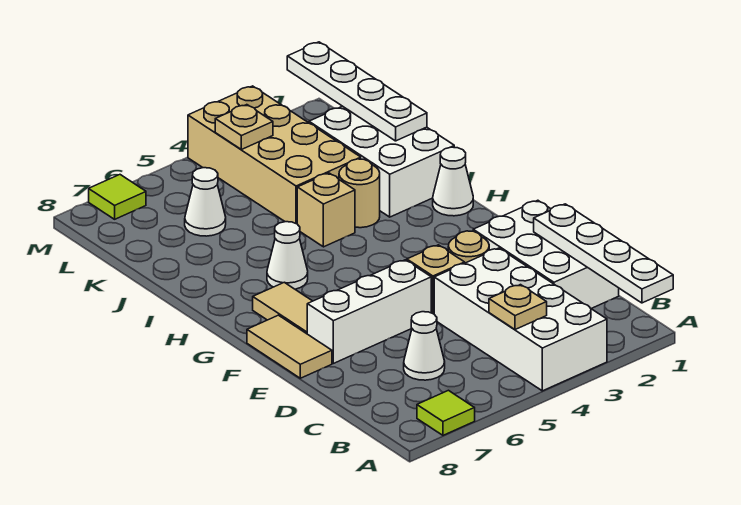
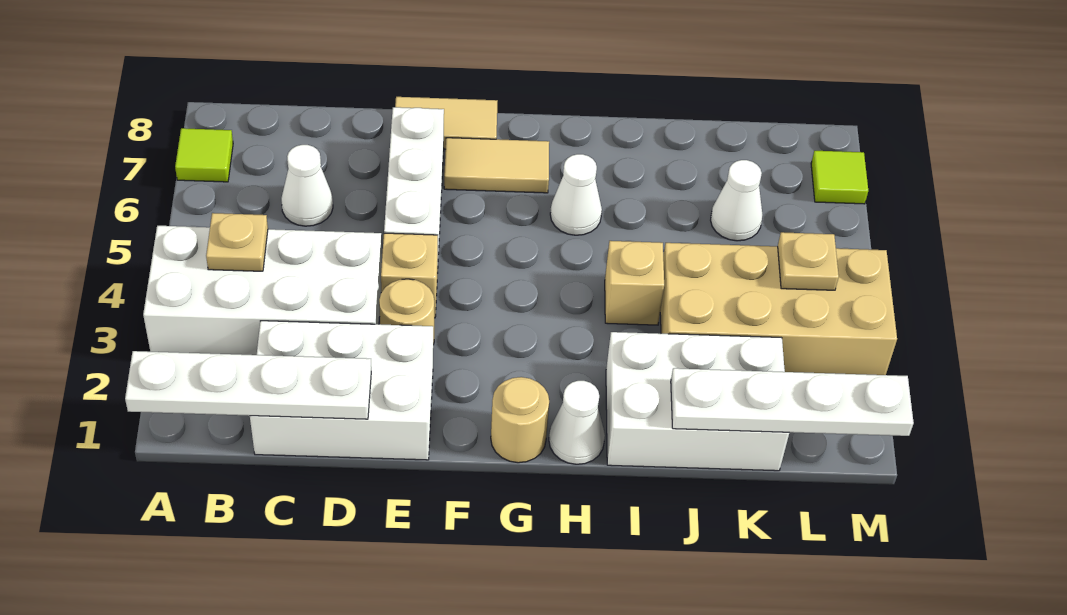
tan 1x1 round brick [339,159,380,228] -> tan 1x1 round brick moved to [491,377,549,463]

